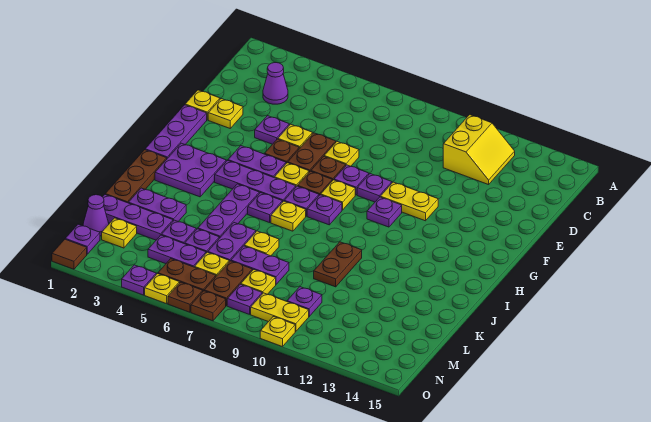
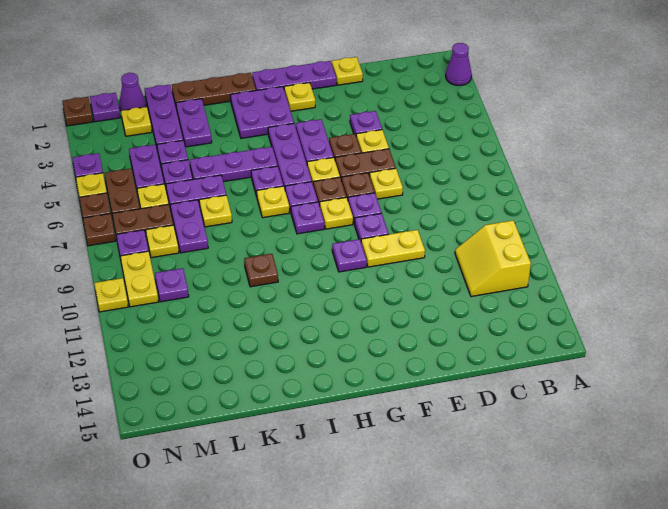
yellow 2x2 slope [443,115,515,185] -> yellow 2x2 slope turned to [455,220,531,297]
purple 1x1 cone [263,62,288,104] -> purple 1x1 cone moved to [446,43,472,85]
yellow 1x1 plate [208,99,243,128] -> yellow 1x1 plate moved to [284,83,315,111]
yellow 1x2 plate [380,182,438,221] -> yellow 1x2 plate turned to [361,230,425,267]
brown 1x2 plate [314,242,362,287] -> brown 1x1 plate [244,254,278,287]
brown 1x1 tile [52,239,87,269] -> brown 1x1 plate [62,97,93,126]

